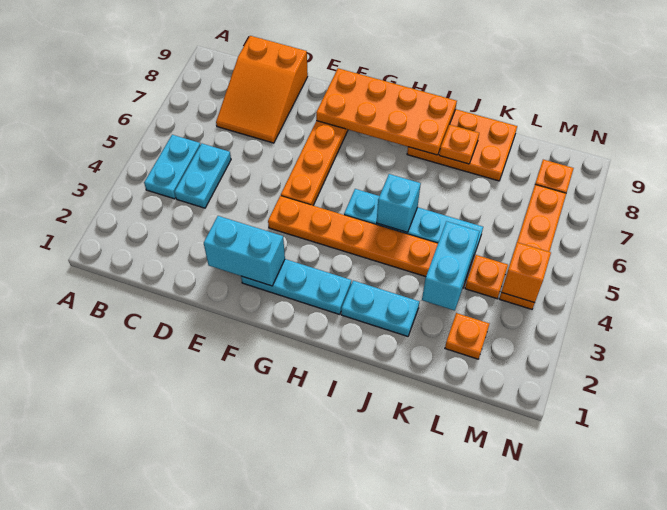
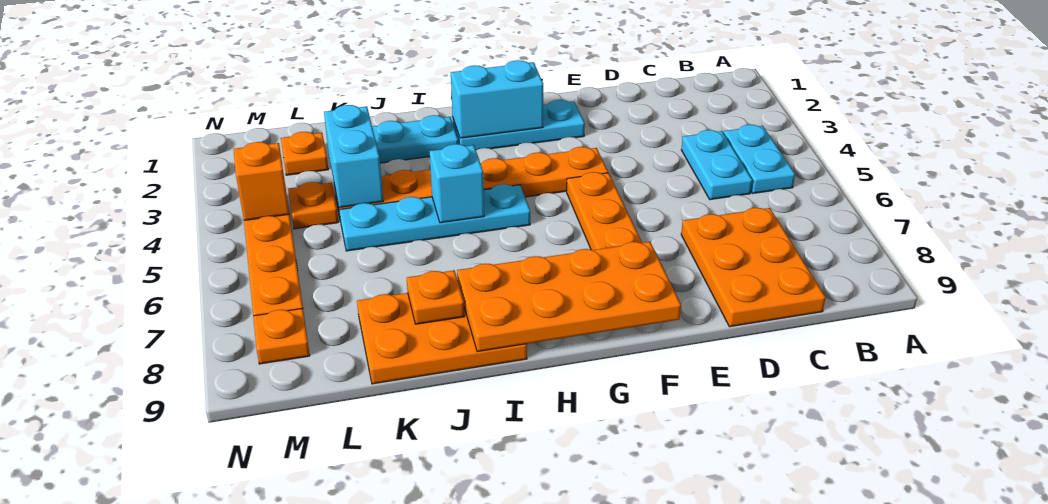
orange 2x3 slope [216,36,308,143] -> orange 2x3 plate [681,208,826,327]
cyan 1x2 brick [204,216,285,286] -> cyan 1x2 brick moved to [451,60,543,138]

